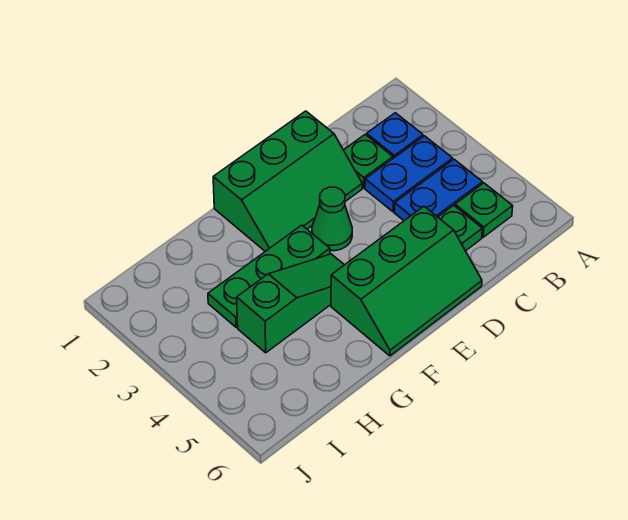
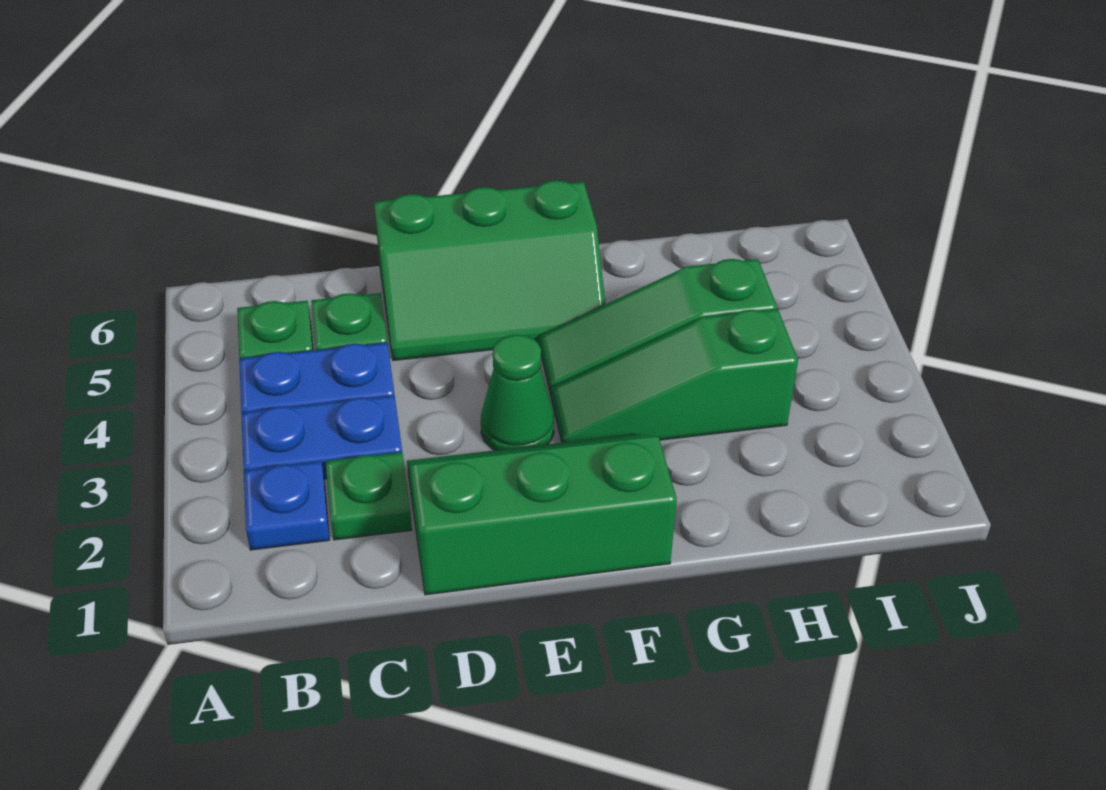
green 2x3 slope [331,207,482,356] -> green 2x3 slope turned to [374,180,605,361]
green 1x3 plate [208,225,330,327] -> green 1x3 slope [551,309,798,443]

